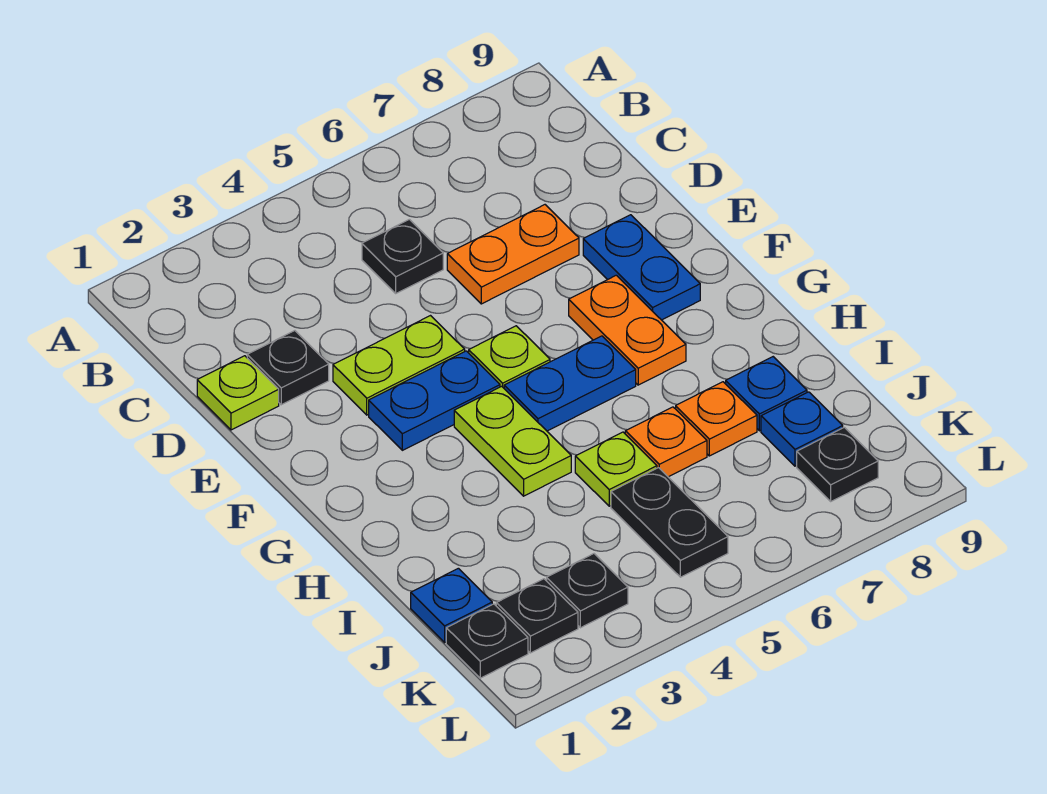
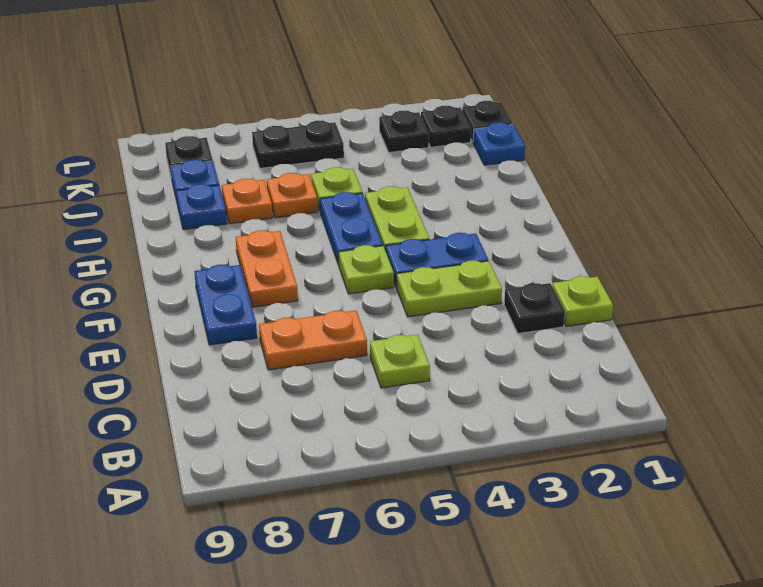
black 1x1 plate [362,219,443,293] -> lime 1x1 plate [370,334,430,388]
blue 1x2 plate [504,336,636,431] -> blue 1x2 plate turned to [320,192,383,265]
black 1x2 plate [611,468,728,577] -> black 1x2 plate turned to [252,121,344,168]

